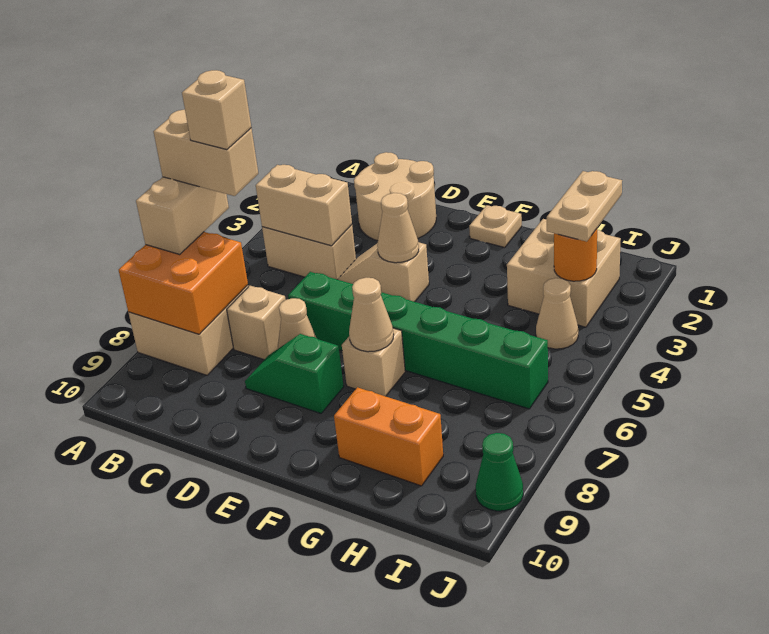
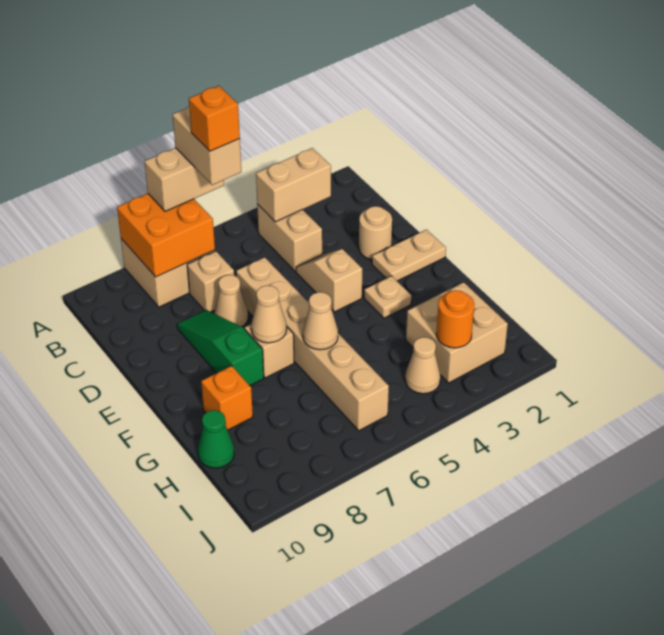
tan 1x2 brick [256,165,352,246] -> tan 1x2 brick turned to [256,148,331,222]
tan 1x1 brick [182,70,251,150] -> orange 1x1 brick [189,86,240,151]
tan 2x2 round brick [354,152,436,241] -> tan 1x1 round brick [359,206,392,259]
green 1x6 brick [288,272,548,409] -> tan 1x6 brick [236,257,389,431]
green 1x2 slope [245,334,344,413] -> green 1x3 slope [177,310,264,386]
tan 1x1 cone [377,193,419,263] -> tan 1x1 cone moved to [303,292,338,350]
tan 1x1 plate [469,205,522,248] -> tan 1x1 plate moved to [364,276,411,318]
orange 1x2 brick [334,387,443,486] -> orange 1x1 brick [201,366,253,430]
tan 1x2 plate [547,171,622,242] -> tan 1x2 plate moved to [372,230,446,281]
green 1x1 cone [476,433,523,511] -> green 1x1 cone moved to [198,410,234,468]

